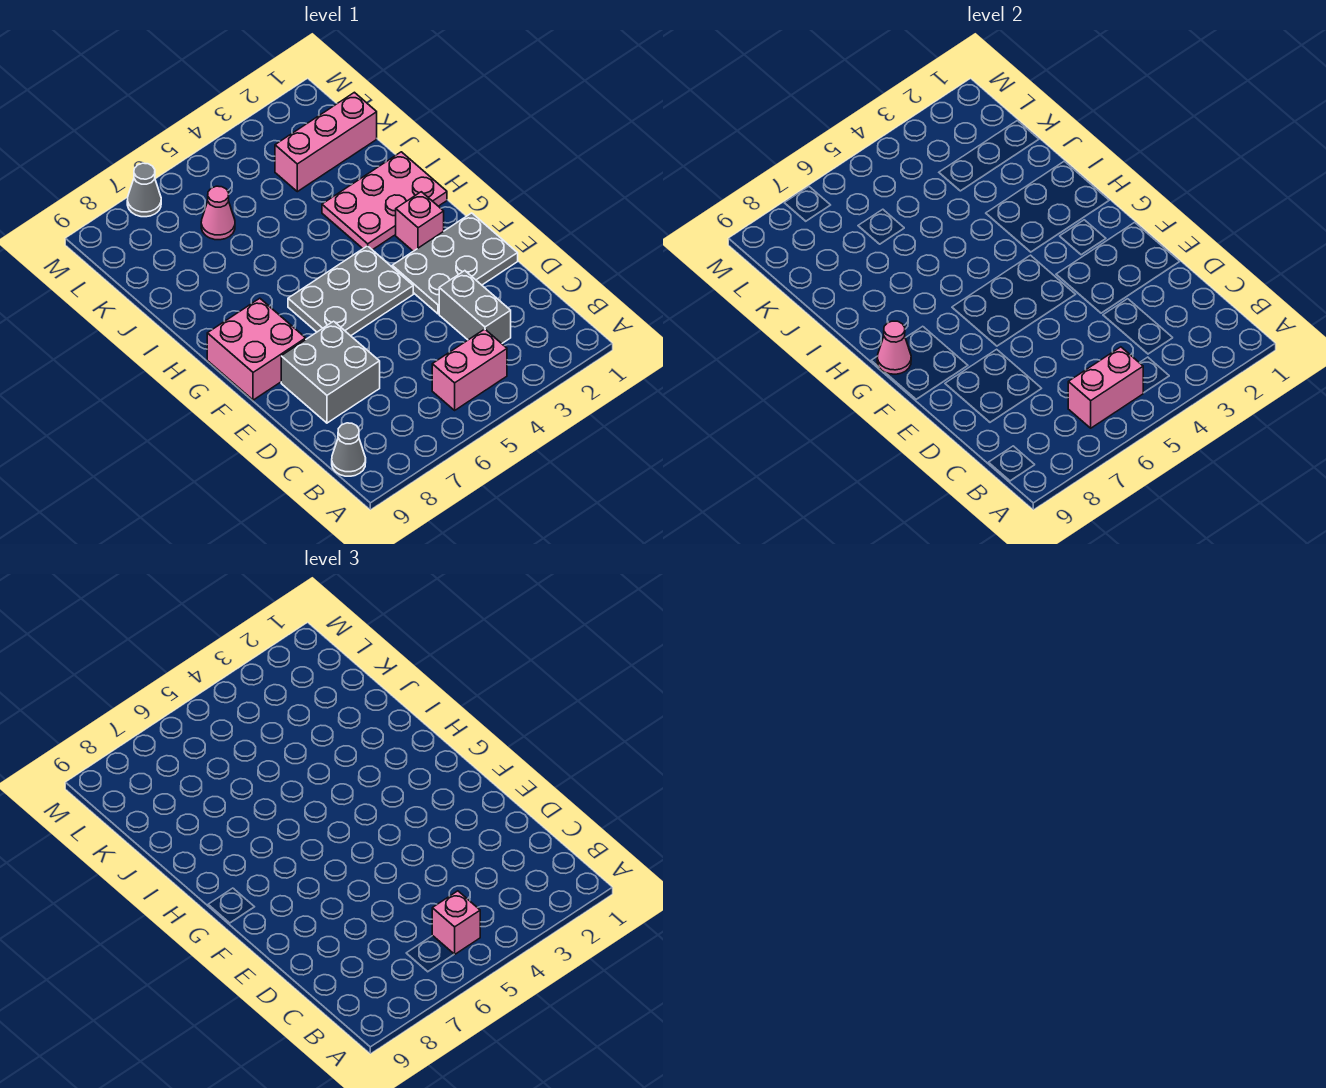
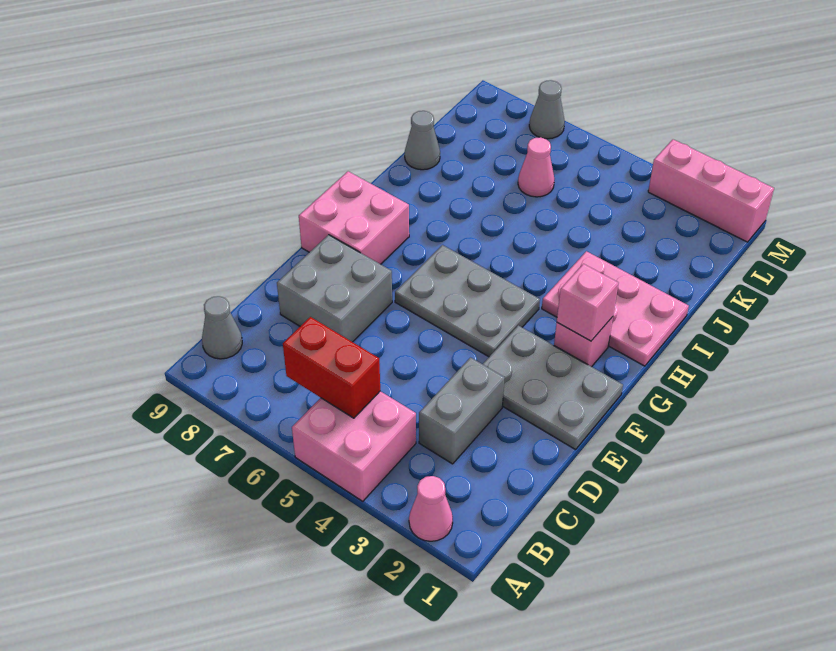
pink 1x2 brick [432,329,507,410] -> pink 2x2 brick [292,391,416,501]
pink 1x2 brick [1068,347,1143,428] -> red 1x2 brick [283,317,380,418]
pink 1x1 brick [432,891,480,954] -> pink 1x1 brick moved to [557,264,618,341]
pink 1x1 cone [877,321,911,374] -> pink 1x1 cone moved to [409,476,453,541]
none -> grey 1x1 cone [405,111,440,170]
pink 1x3 brick [275,92,377,192] -> pink 1x3 brick moved to [648,139,774,242]

